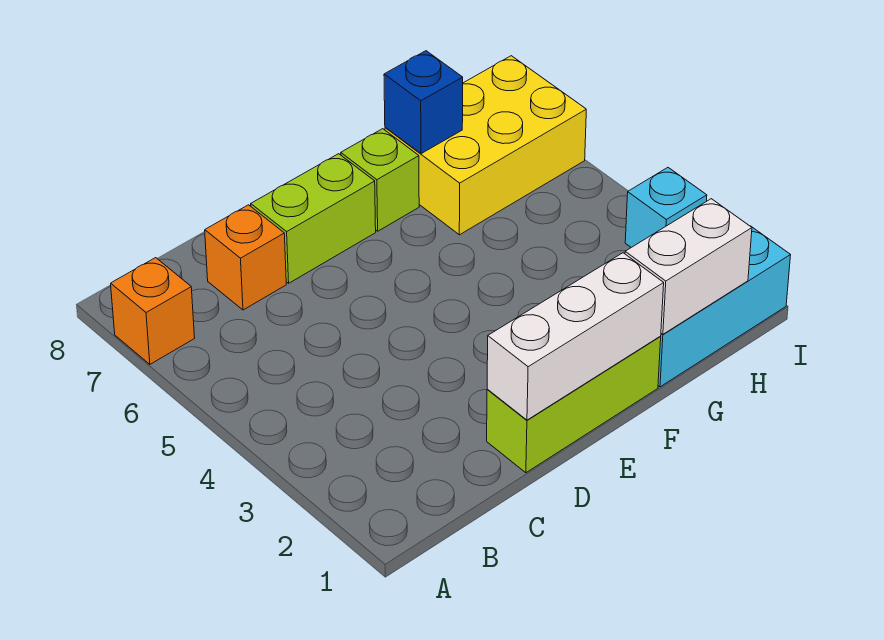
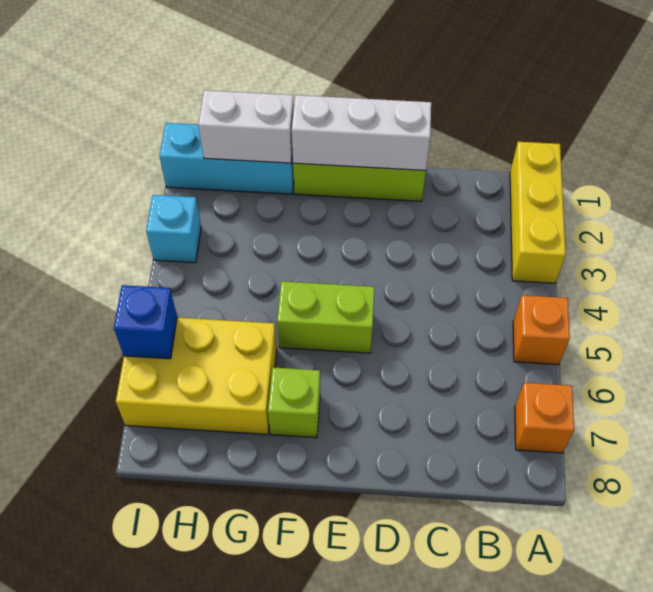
none -> yellow 1x3 brick [510,142,566,283]
orange 1x1 brick [205,205,286,310] -> orange 1x1 brick moved to [513,295,570,365]
lime 1x2 brick [251,154,376,283] -> lime 1x2 brick moved to [277,281,375,353]
blue 1x1 brick [384,51,463,154] -> blue 1x1 brick moved to [114,285,177,359]

